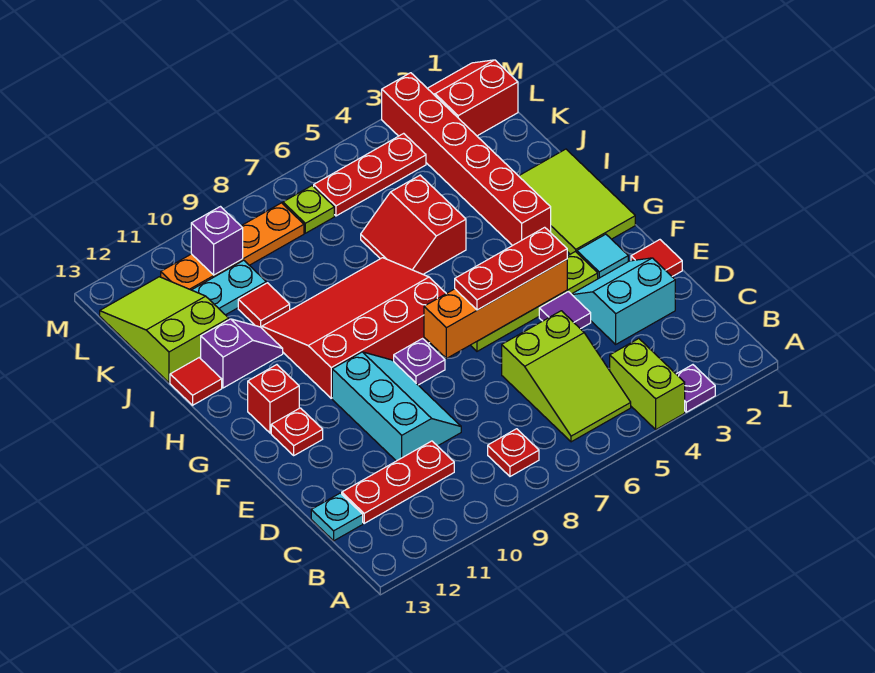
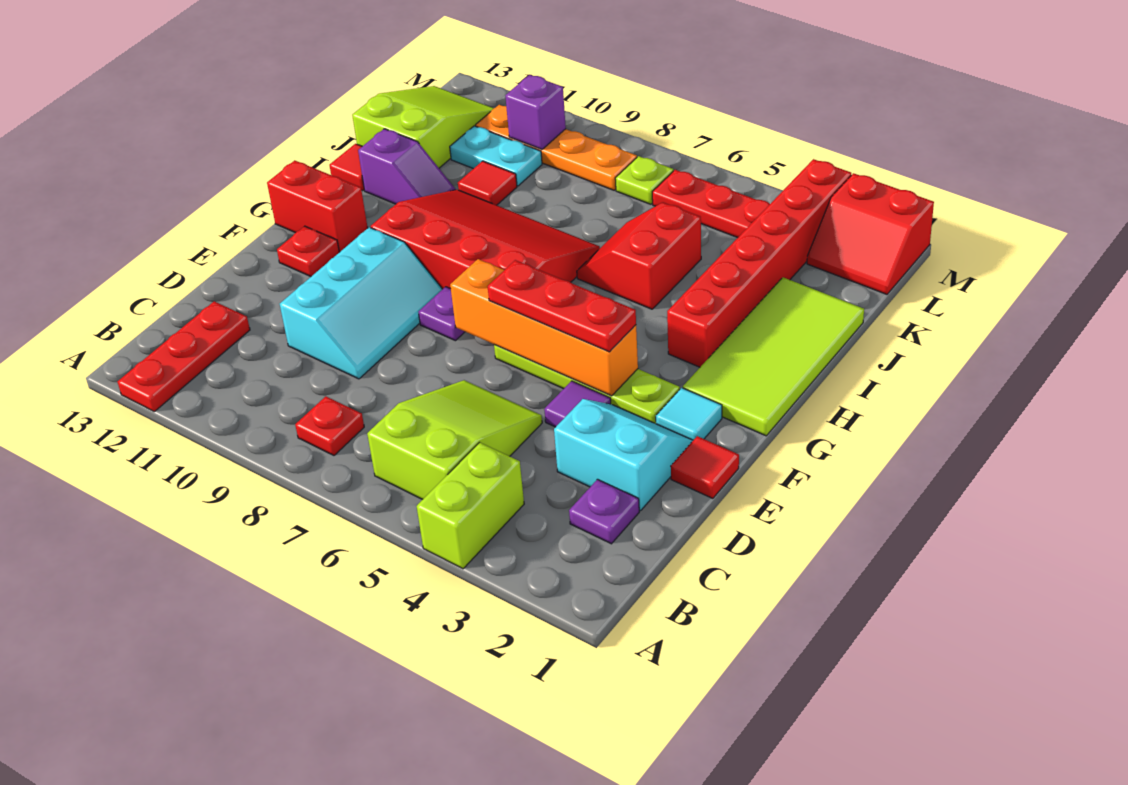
purple 1x1 plate [677,365,715,412] -> purple 1x1 plate moved to [569,479,639,544]
lime 2x3 slope [502,311,631,442] -> lime 2x3 slope turned to [367,380,542,499]
red 1x3 plate [342,441,454,523] -> red 1x3 plate turned to [118,301,250,412]
cyan 1x1 plate [311,493,363,541] -> none
lime 2x3 tile [519,149,635,254] -> lime 2x4 tile [683,277,864,436]
red 1x1 brick [248,365,299,433] -> red 1x2 brick [267,160,368,252]
red 2x2 slope [427,60,518,136] -> red 2x2 slope turned to [807,173,934,294]

